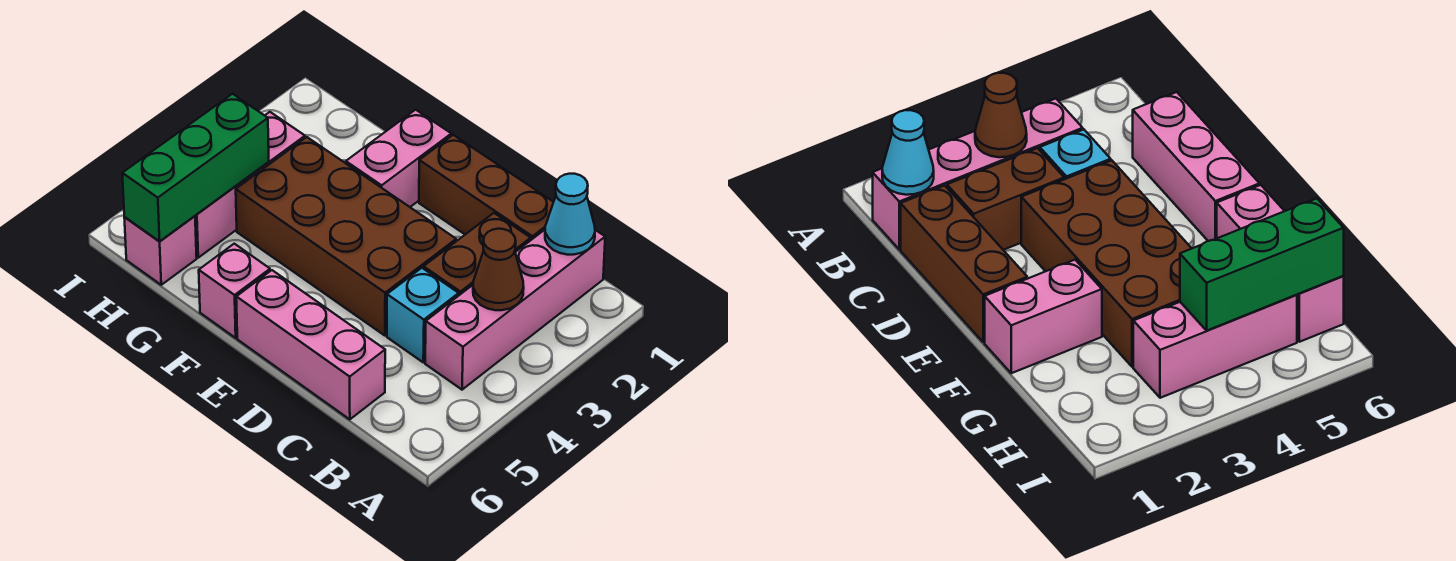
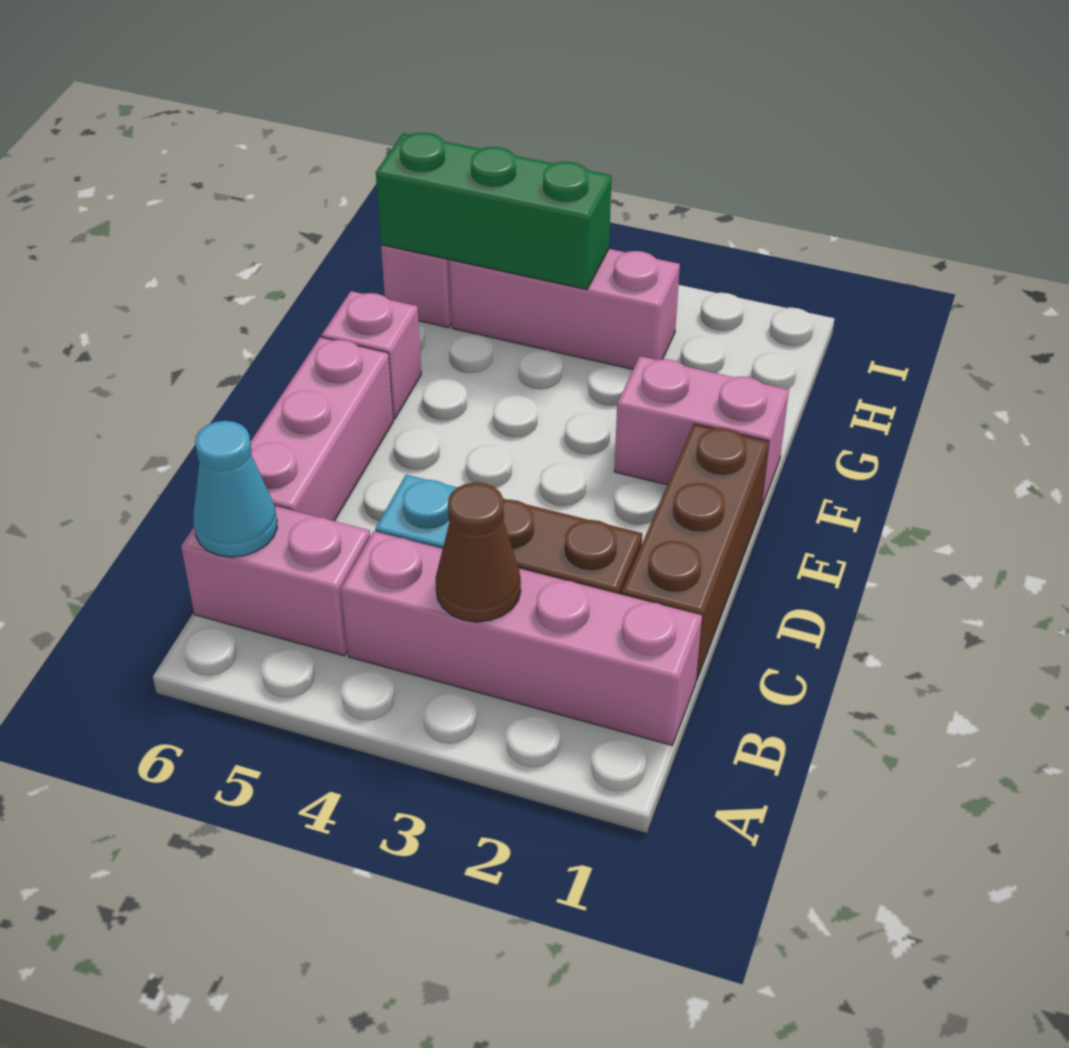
cyan 1x1 cone [545,174,595,255] -> cyan 1x1 cone moved to [193,421,277,557]
none -> pink 1x2 brick [181,506,370,656]
brown 2x4 brick [236,137,456,336] -> none

